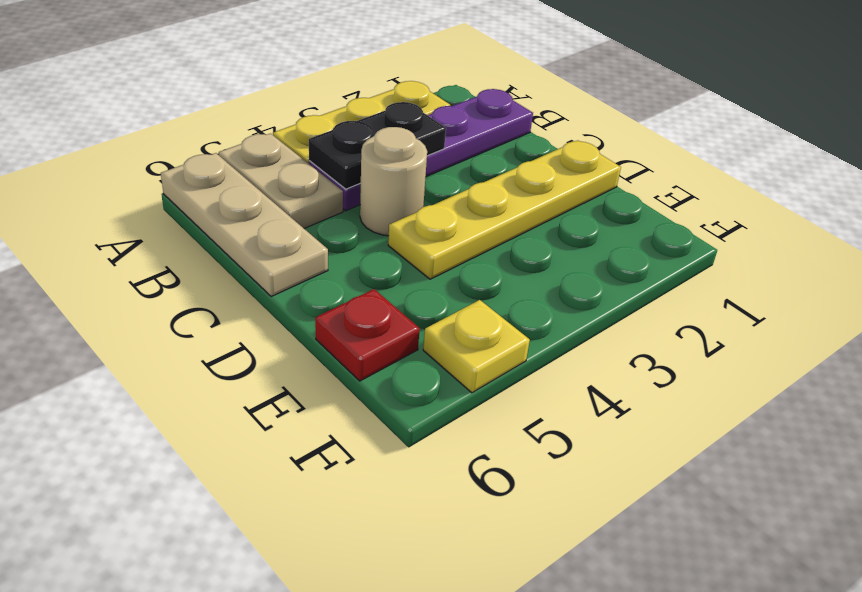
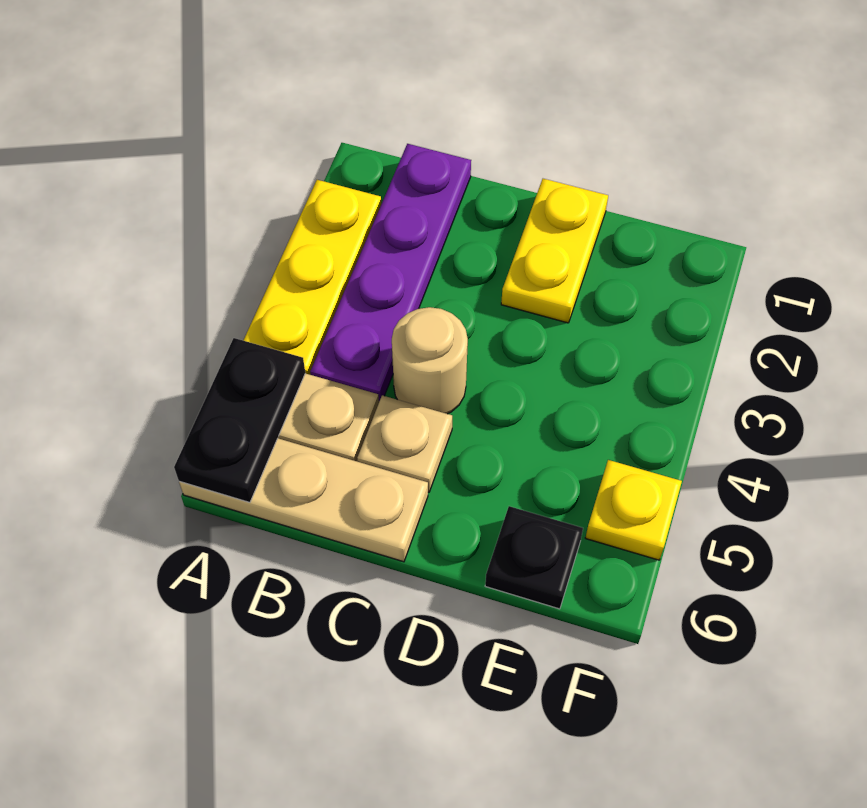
black 1x2 plate [309,102,446,189] -> black 1x2 plate moved to [174,338,305,502]
none -> tan 1x1 plate [357,395,452,492]
yellow 1x4 plate [388,140,621,279] -> yellow 1x2 plate [501,179,608,323]
red 1x1 plate [315,289,420,381] -> black 1x1 plate [485,506,583,609]

